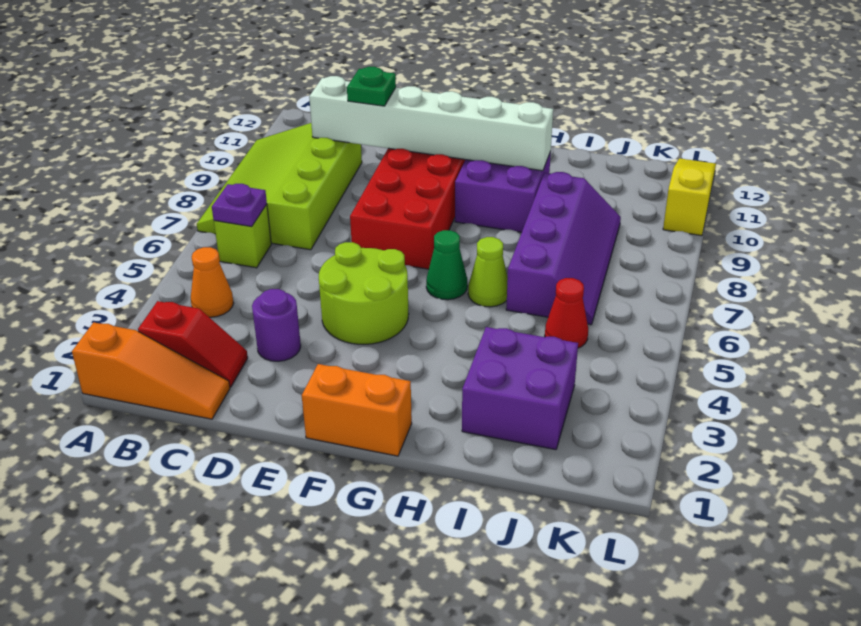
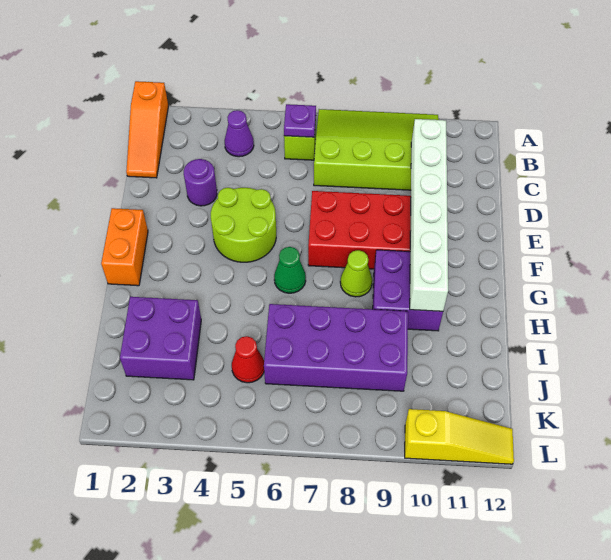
red 1x2 slope [138,301,248,387] -> none
orange 1x1 cone [191,247,234,317] -> purple 1x1 cone [225,110,254,157]
green 1x1 plate [347,67,396,106] -> none
lime 1x1 cone [468,237,508,307] -> lime 1x1 cone moved to [340,250,372,297]
purple 2x4 slope [506,172,621,325] -> purple 2x4 brick [264,304,408,391]

